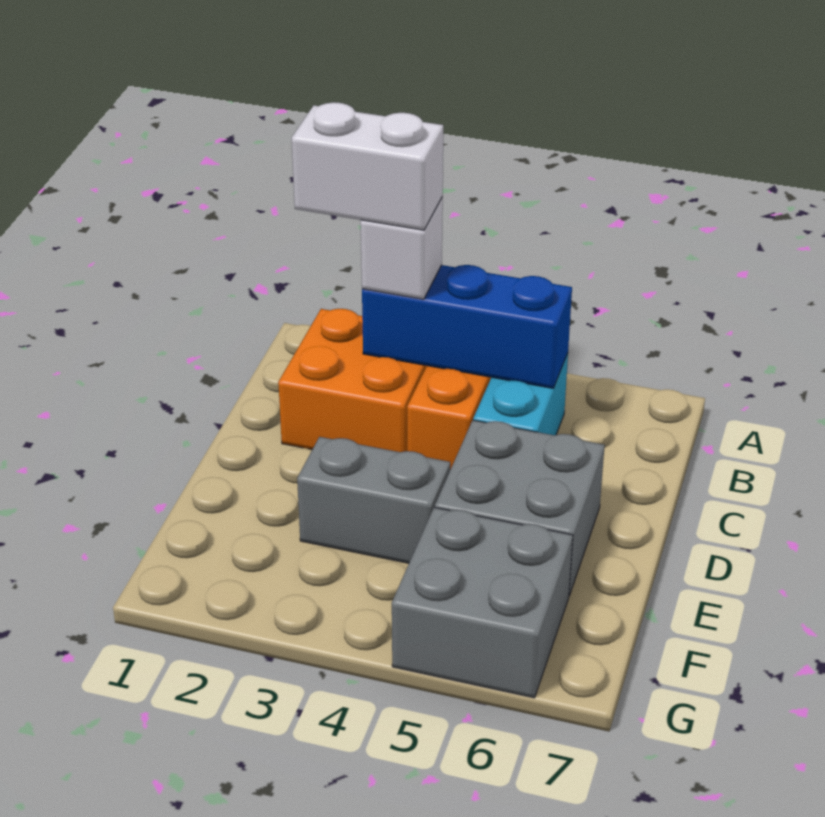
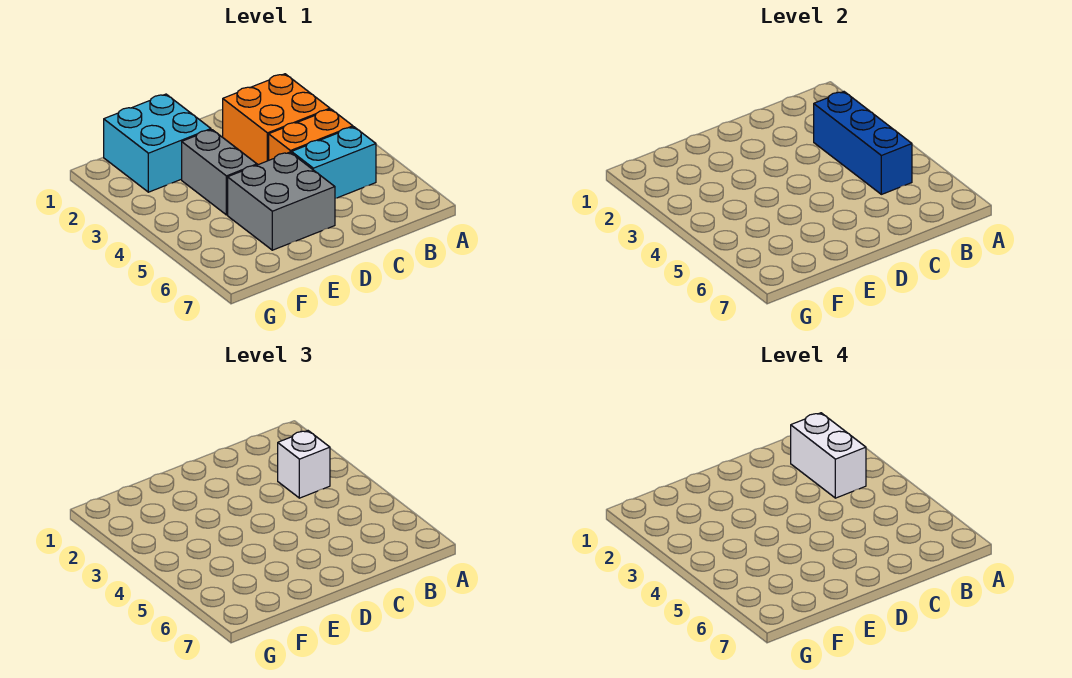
none -> cyan 2x2 brick [104,94,211,192]
grey 2x2 brick [392,507,573,698] -> none

